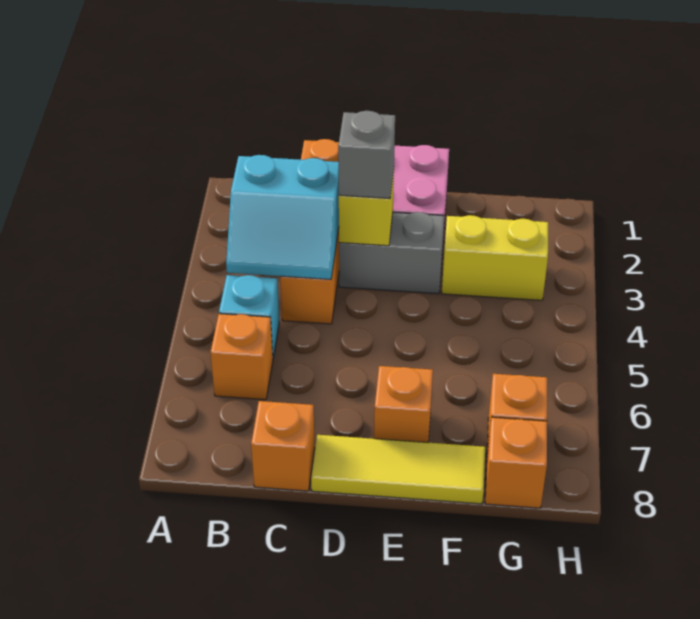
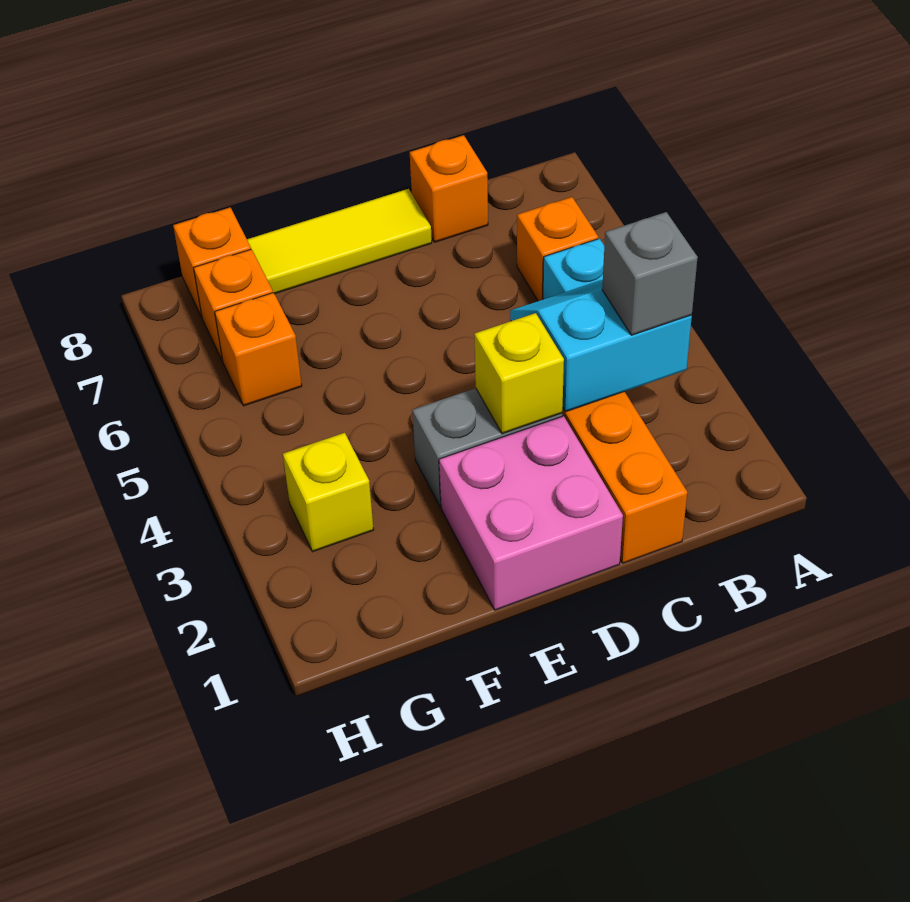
grey 1x1 brick [338,111,395,198] -> grey 1x1 brick moved to [602,212,698,335]
orange 1x1 brick [374,366,433,442] -> orange 1x1 brick moved to [215,293,302,406]
yellow 1x2 brick [442,215,548,300] -> yellow 1x1 brick [283,433,374,552]

